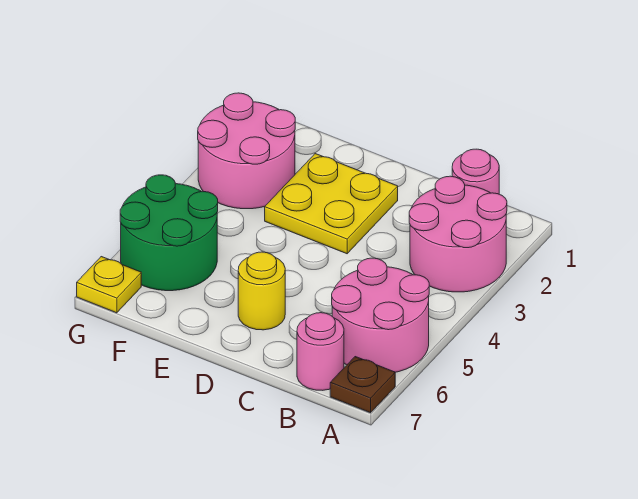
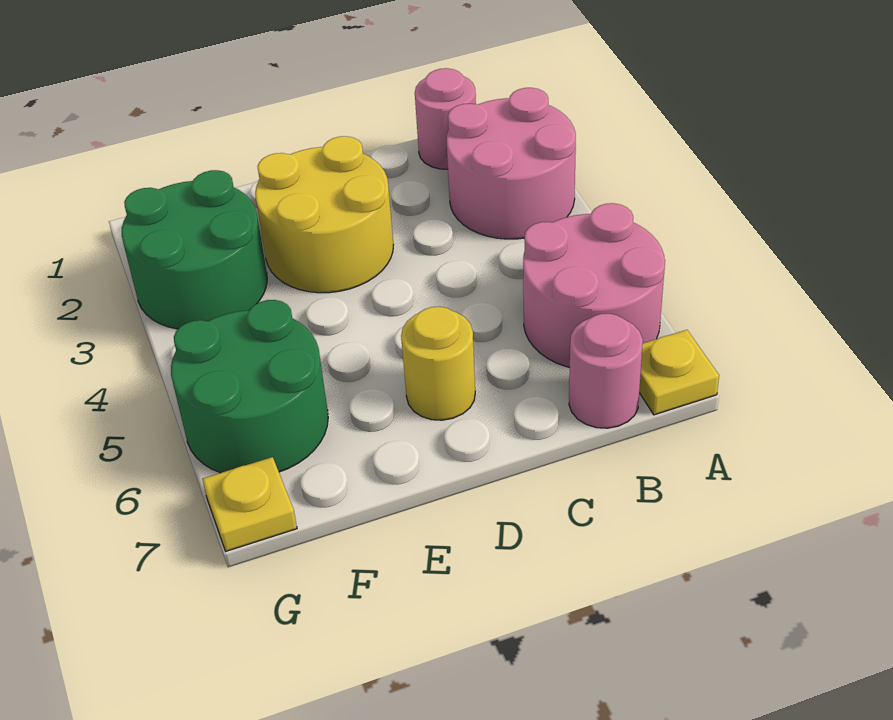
brown 1x1 plate [330,357,395,413] -> yellow 1x1 plate [639,330,719,415]
yellow 2x2 plate [265,154,398,254] -> yellow 2x2 round brick [255,136,394,293]
pink 2x2 round brick [198,93,295,209] -> green 2x2 round brick [122,170,267,329]

